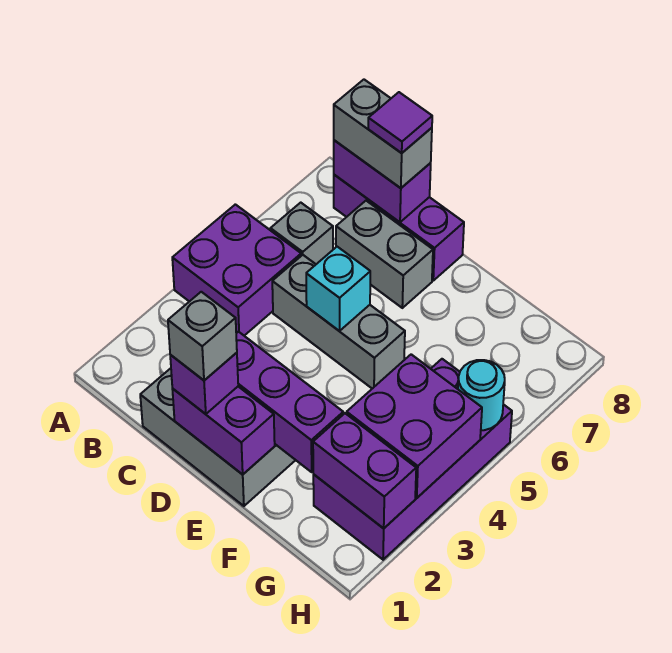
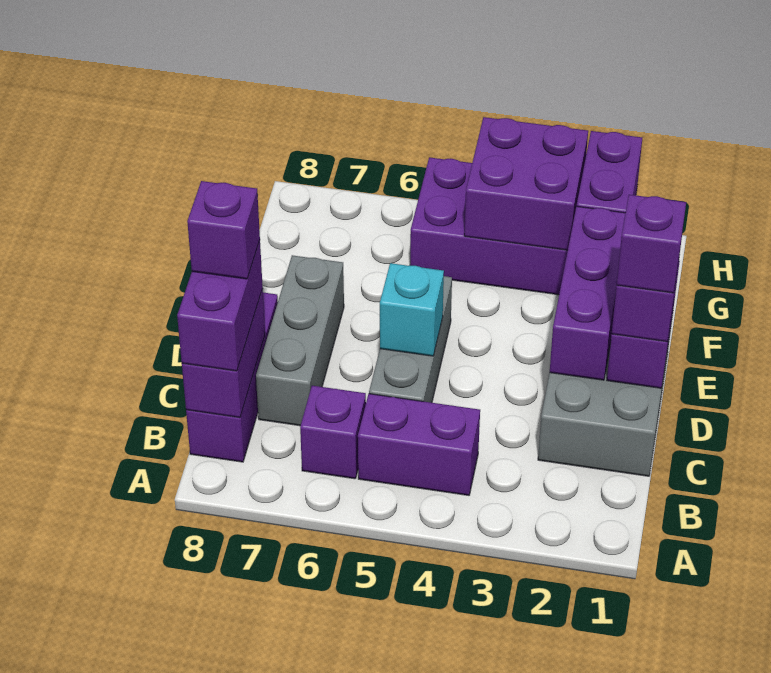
purple 2x2 brick [172,204,301,336] -> purple 1x2 brick [358,394,480,495]
grey 1x1 brick [271,203,333,264] -> purple 1x1 brick [300,386,366,479]
grey 1x2 brick [334,80,432,188] -> purple 1x2 brick [177,241,263,371]
grey 1x2 brick [336,201,433,308] -> grey 1x3 brick [256,255,344,426]
purple 1x1 tile [368,92,432,153] -> purple 1x1 brick [187,181,260,279]
grey 1x1 brick [168,292,237,380] -> purple 1x1 brick [617,195,686,293]
cyan 1x1 round brick [458,360,505,430] -> none

